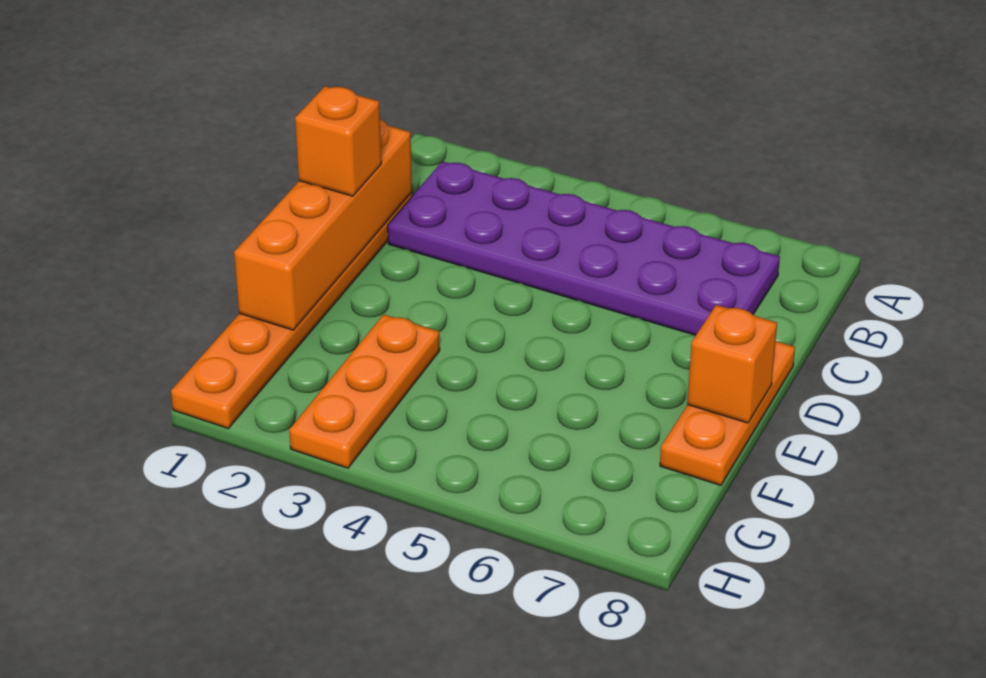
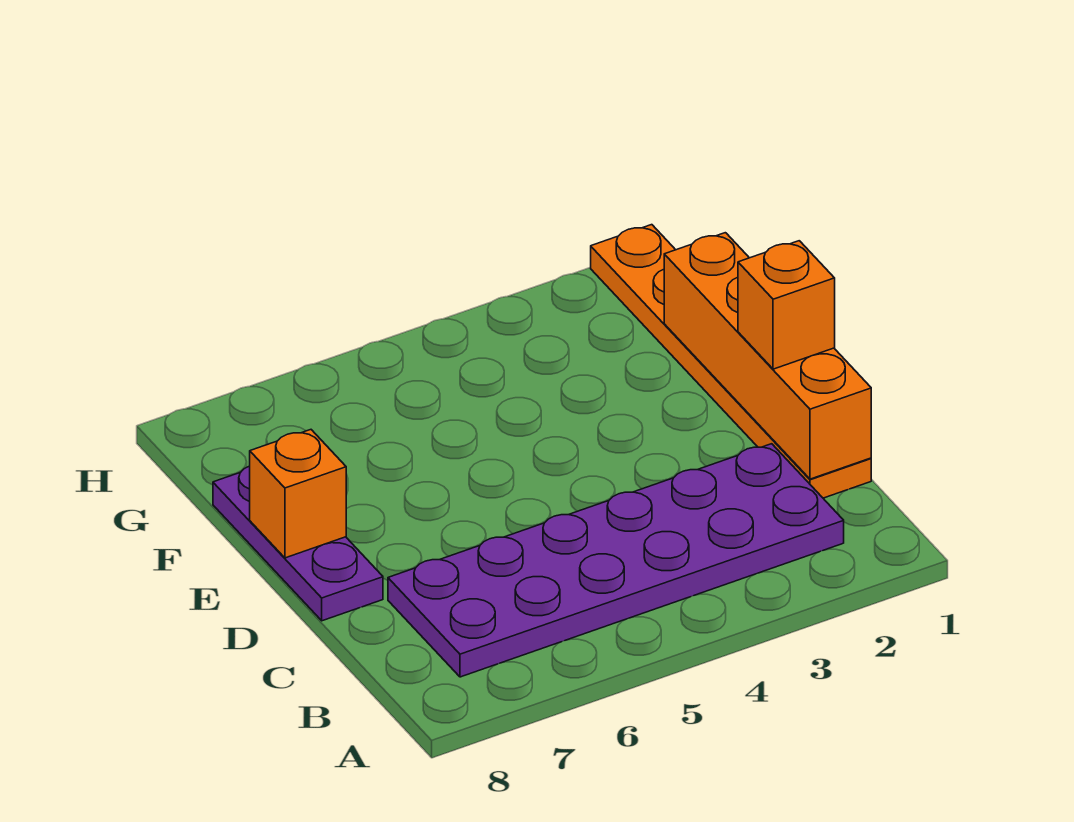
orange 1x3 plate [660,341,795,485] -> purple 1x3 plate [213,466,383,621]
orange 1x3 plate [289,315,440,468] -> none

